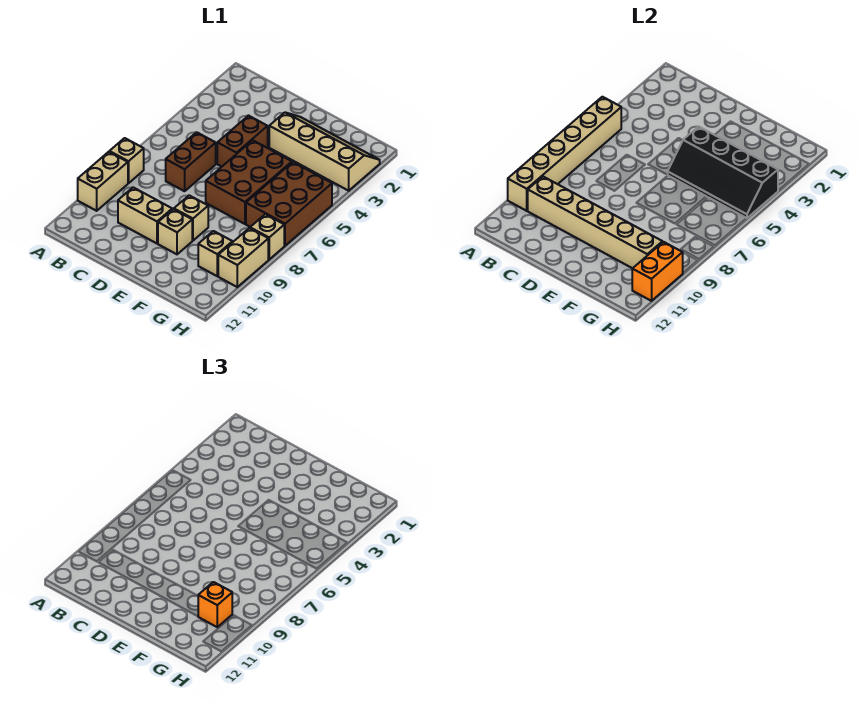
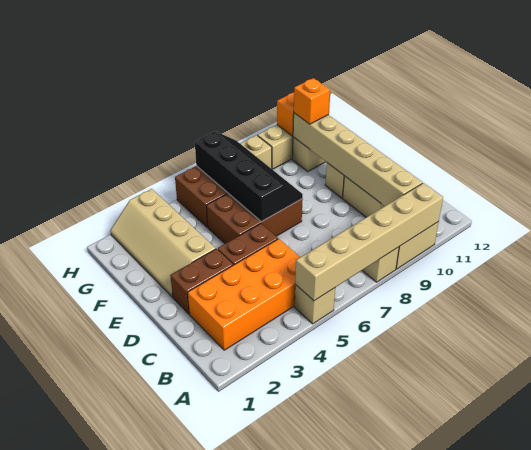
none -> orange 2x4 brick [188,239,300,350]
brown 1x2 brick [166,132,216,191] -> brown 1x2 brick moved to [170,249,233,314]
black 2x4 slope [667,126,778,218] -> black 2x4 slope moved to [195,131,303,222]
tan 1x1 brick [174,195,208,241] -> tan 1x1 brick moved to [294,285,335,324]

